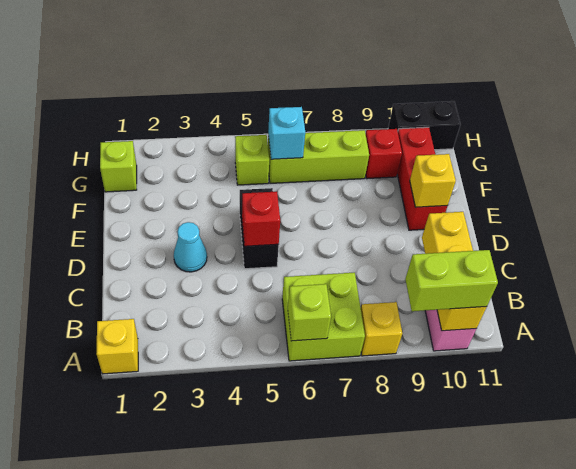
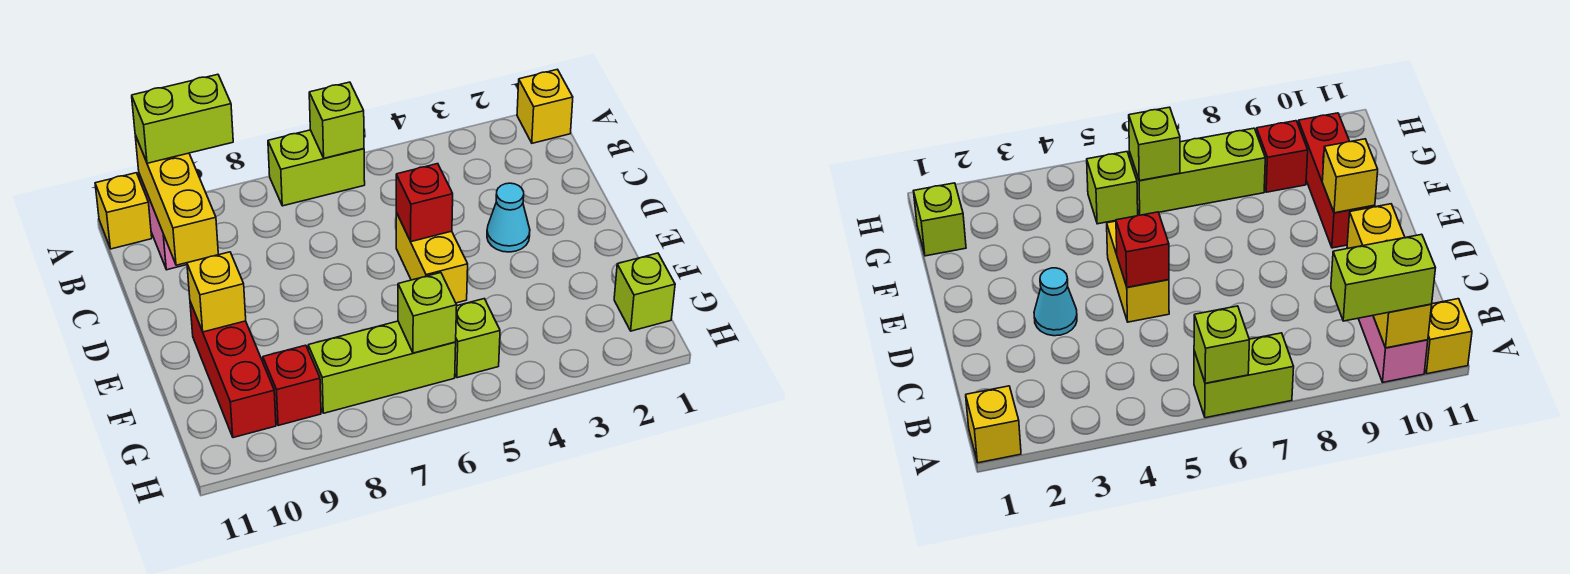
lime 2x2 brick [282,273,365,361] -> lime 1x2 brick [268,130,365,206]
yellow 1x1 brick [361,302,402,356] -> yellow 1x1 brick moved to [95,173,152,249]
black 1x2 brick [240,188,279,269] -> yellow 1x2 brick [396,213,468,303]
cyan 1x1 brick [268,107,305,159] -> lime 1x1 brick [398,273,457,353]
black 1x2 brick [388,101,460,150] -> none

